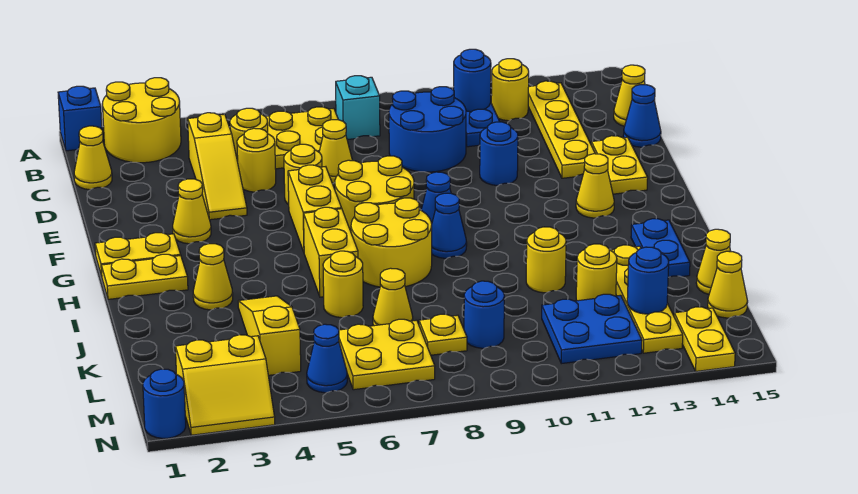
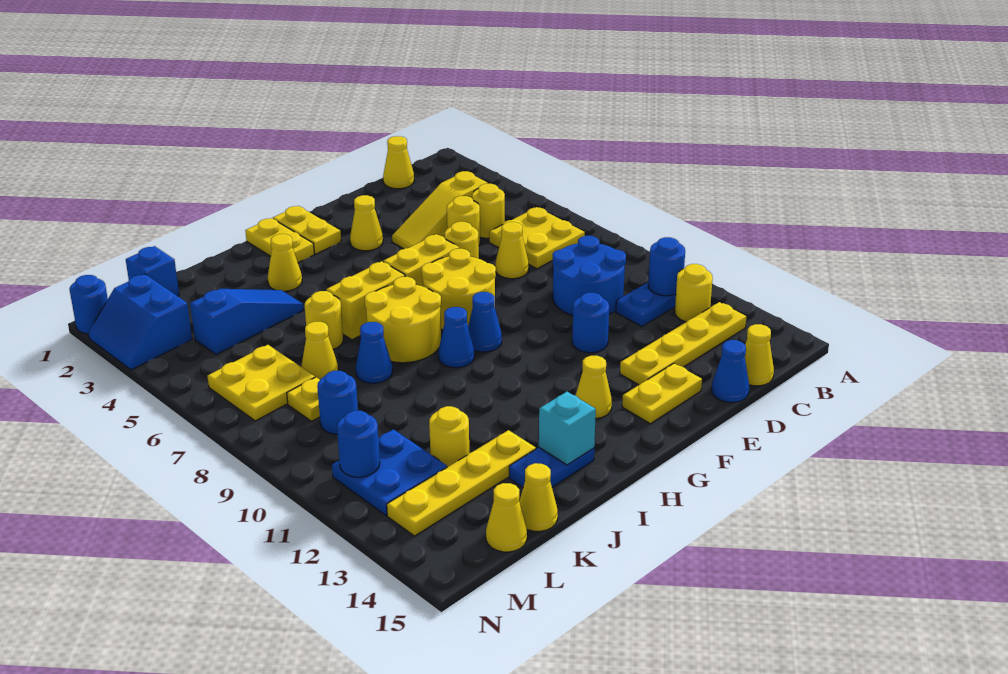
blue 1x1 brick [58,86,102,151] -> blue 1x1 brick moved to [126,246,179,296]
yellow 2x2 round brick [102,78,181,163] -> none
cyan 1x1 brick [336,76,380,140] -> cyan 1x1 brick moved to [539,392,596,465]
yellow 1x3 slope [238,296,301,375] -> blue 1x3 slope [190,289,304,354]
yellow 1x1 round brick [526,227,566,293] -> none
blue 1x1 round brick [627,247,669,314] -> blue 1x1 round brick moved to [337,411,380,477]
yellow 2x2 slope [175,335,275,435] -> blue 2x2 slope [88,274,192,370]
blue 1x1 cone [307,324,347,393] -> blue 1x1 cone moved to [356,322,392,383]
yellow 1x2 plate [674,307,735,371] -> none

